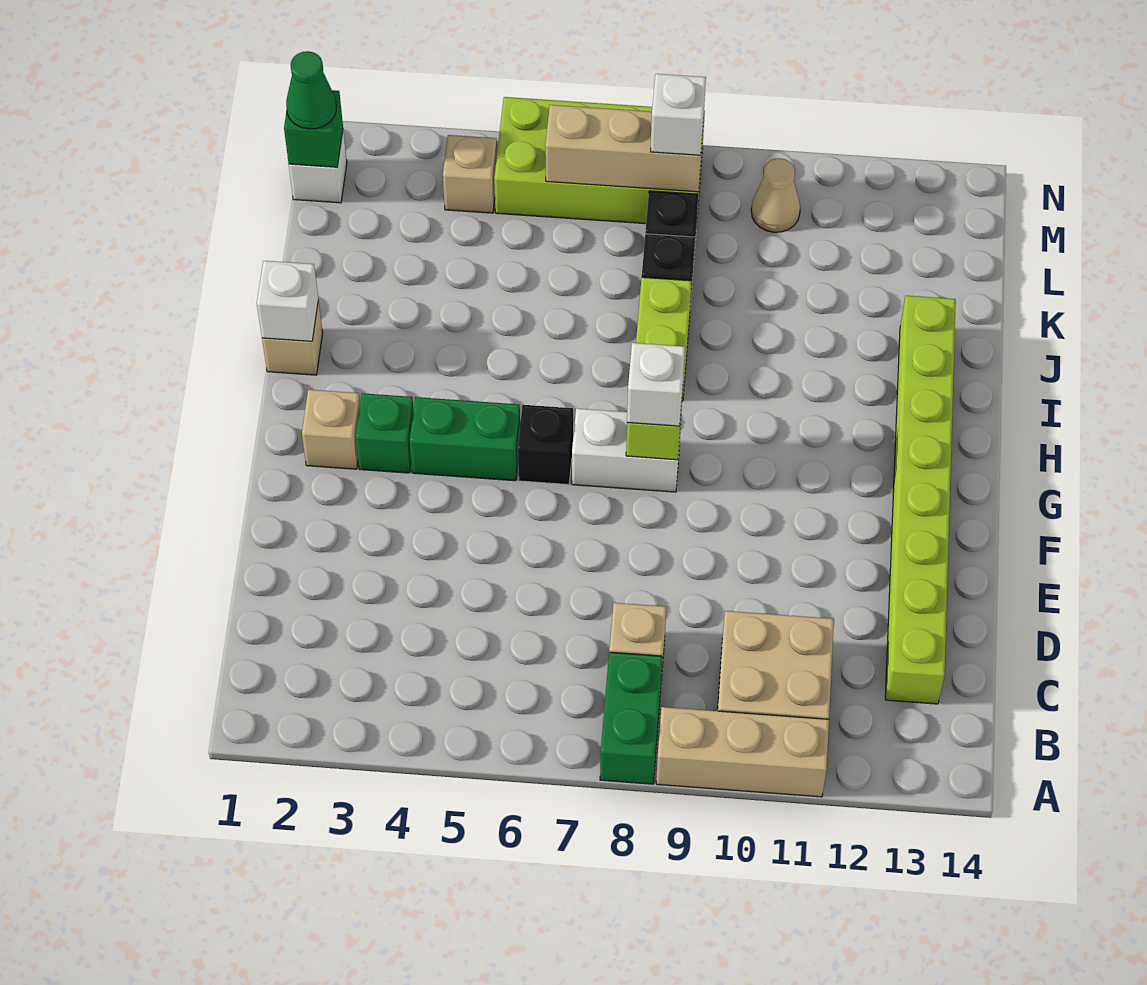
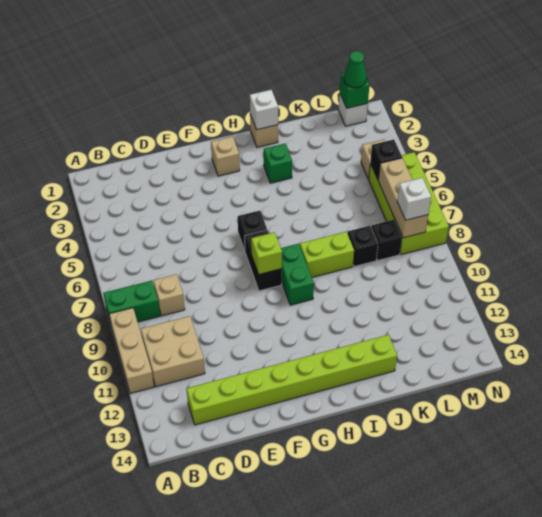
green 1x1 brick [356,393,414,473] -> green 1x1 brick moved to [264,144,292,183]
green 1x2 brick [410,397,520,481] -> green 1x2 brick moved to [281,244,314,305]
white 1x2 brick [572,408,681,492] -> black 1x2 brick [245,230,282,291]
white 1x1 brick [627,343,685,426] -> none
none -> black 1x1 brick [370,139,402,180]
tan 1x1 cone [751,158,800,232] -> none

